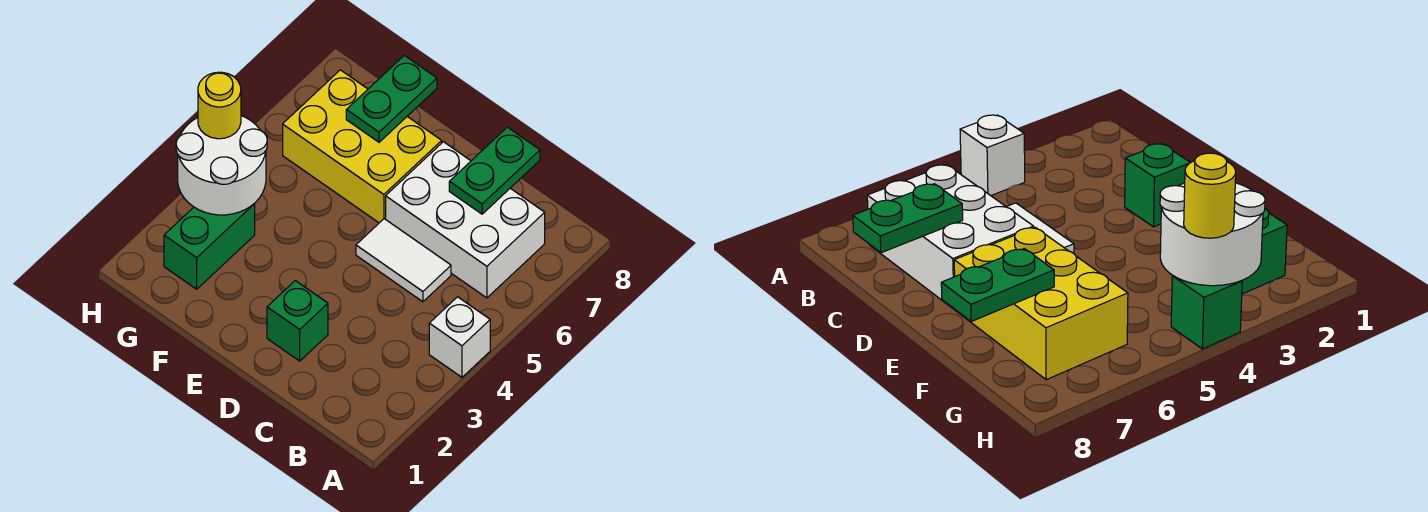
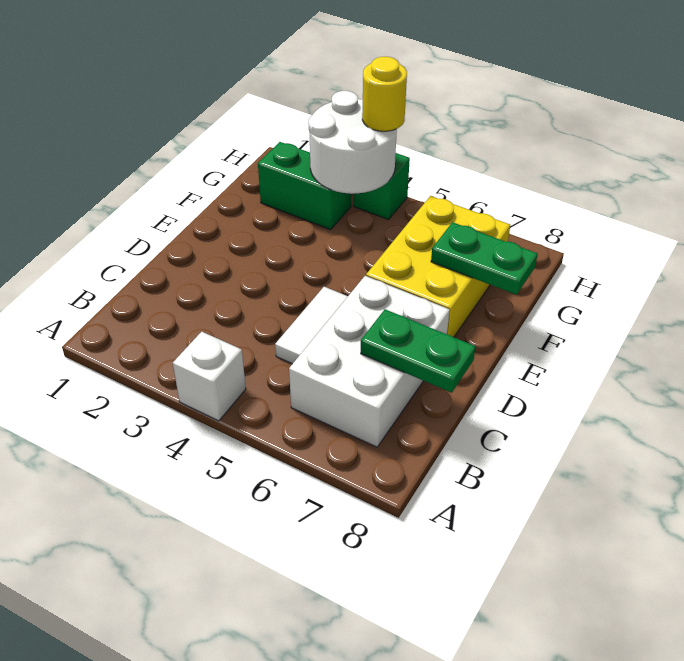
green 1x1 brick [267,281,328,361] -> none

